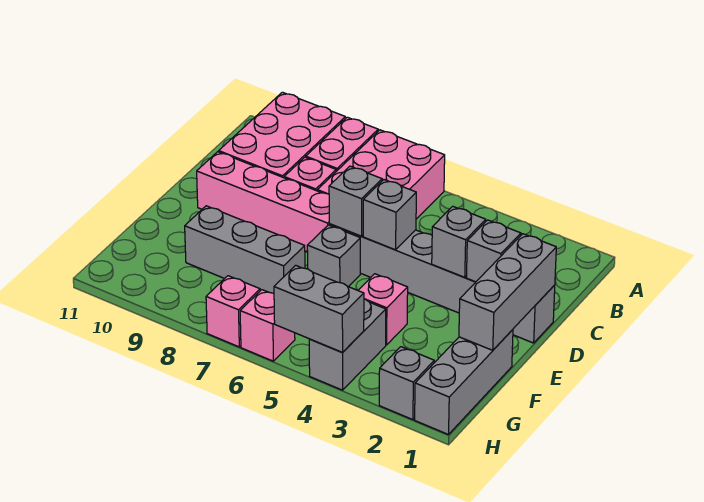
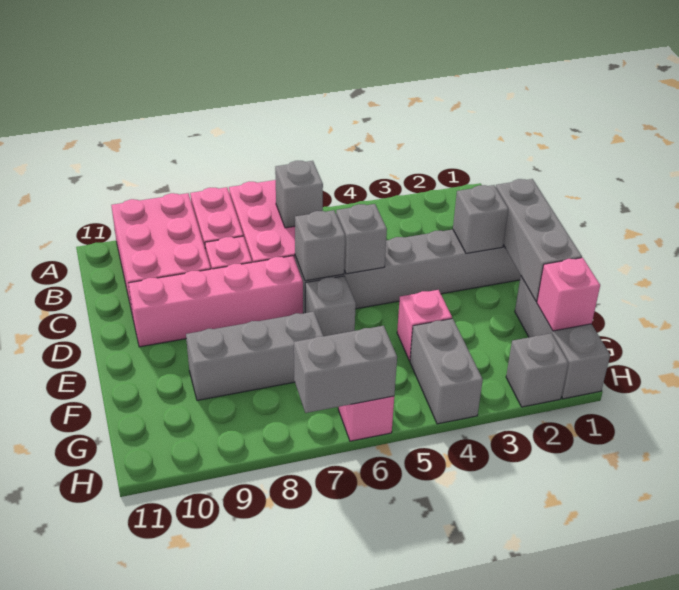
grey 1x1 brick [432,206,486,277] -> grey 1x1 brick moved to [275,161,323,228]
grey 1x2 brick [274,265,364,353] -> grey 1x2 brick moved to [294,326,397,413]
pink 1x1 brick [206,276,260,347] -> pink 1x1 brick moved to [537,258,600,331]

